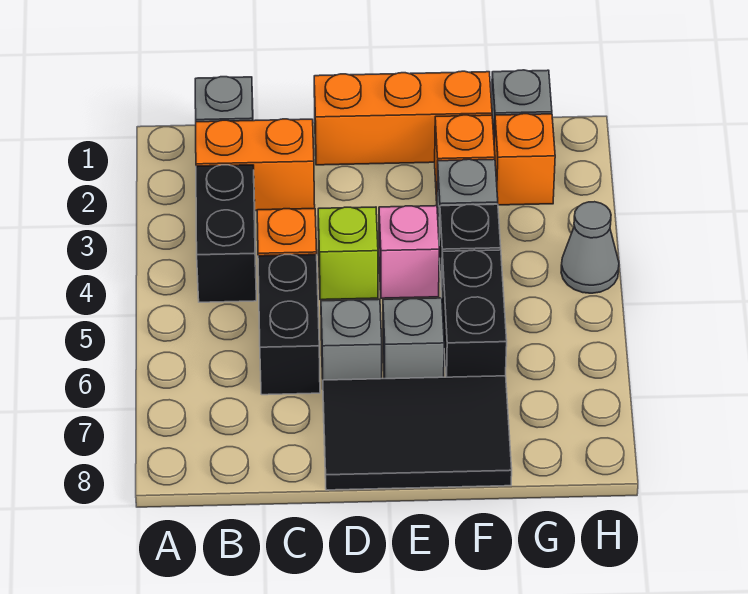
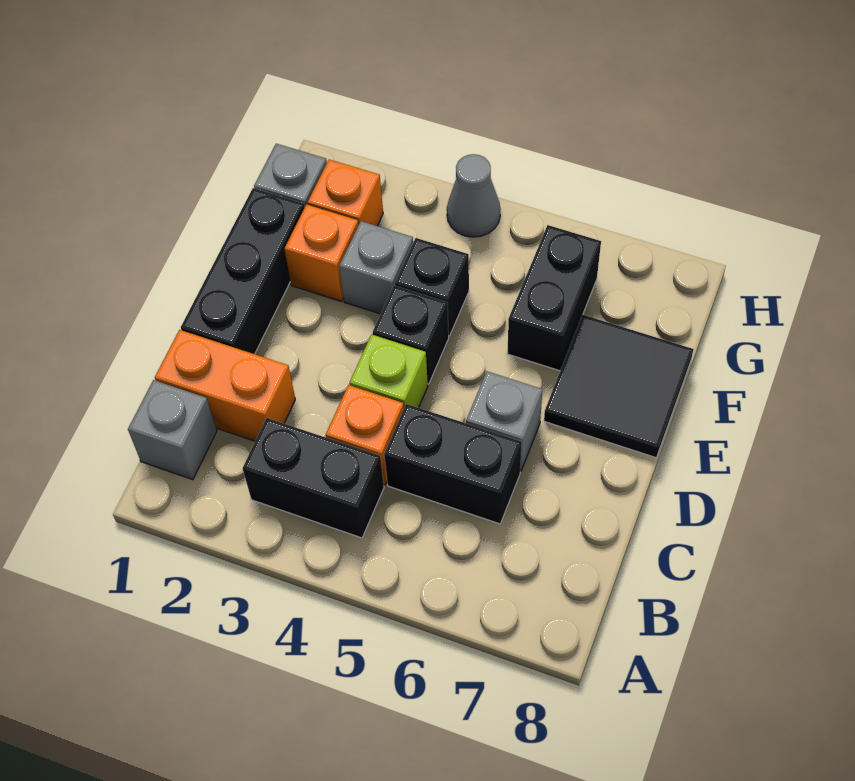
orange 1x2 brick [196,119,315,211] -> orange 1x2 brick turned to [155,330,295,441]
orange 1x3 brick [314,71,492,165] -> black 1x3 brick [181,188,304,354]
black 2x3 tile [323,376,512,490] -> black 2x2 tile [544,315,693,458]
pink 1x1 brick [379,206,439,298] -> black 1x1 brick [373,286,449,384]
grey 1x1 brick [383,298,444,379] -> none
black 1x2 brick [442,250,507,377] -> black 1x2 brick turned to [507,225,601,371]

